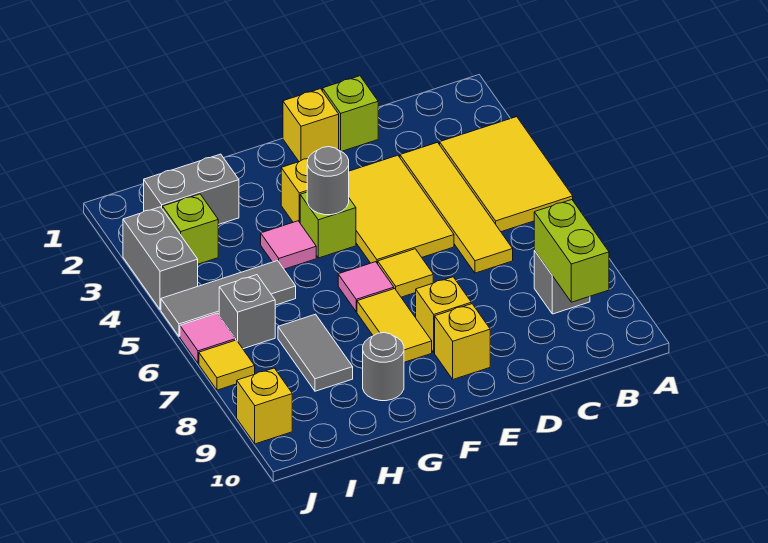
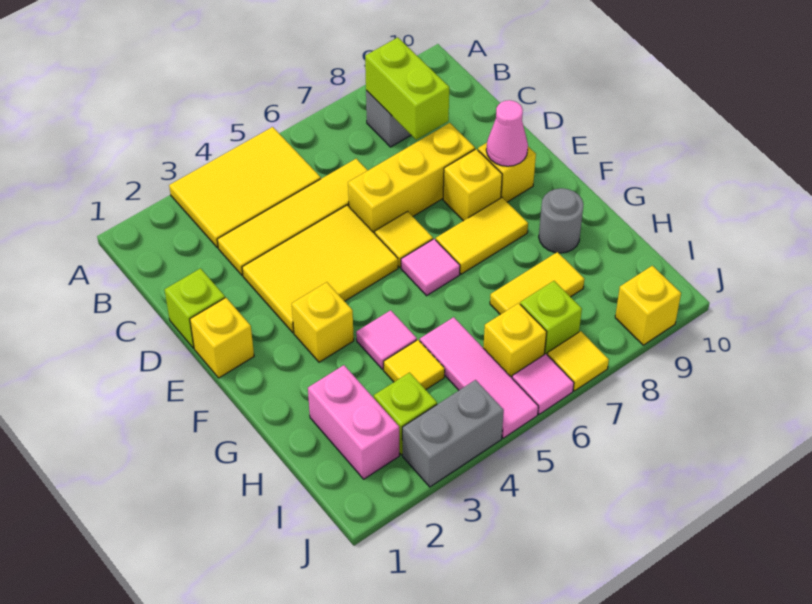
lime 1x2 brick [534,200,609,302] -> lime 1x2 brick turned to [365,37,449,140]
none -> yellow 1x3 brick [348,123,475,234]
none -> pink 1x1 cone [486,100,528,166]
lime 1x1 brick [300,192,356,258] -> lime 1x1 brick moved to [520,281,582,355]
grey 1x1 round brick [307,147,349,215] -> none
grey 1x2 brick [144,154,239,225] -> pink 1x2 brick [308,365,399,479]
none -> yellow 1x1 tile [384,340,445,390]
grey 1x3 tile [161,261,296,336] -> pink 1x3 tile [420,317,538,438]
grey 1x2 tile [278,314,353,391] -> yellow 1x2 tile [490,252,584,315]
grey 1x1 brick [219,275,275,349] -> yellow 1x1 brick [483,303,547,378]

